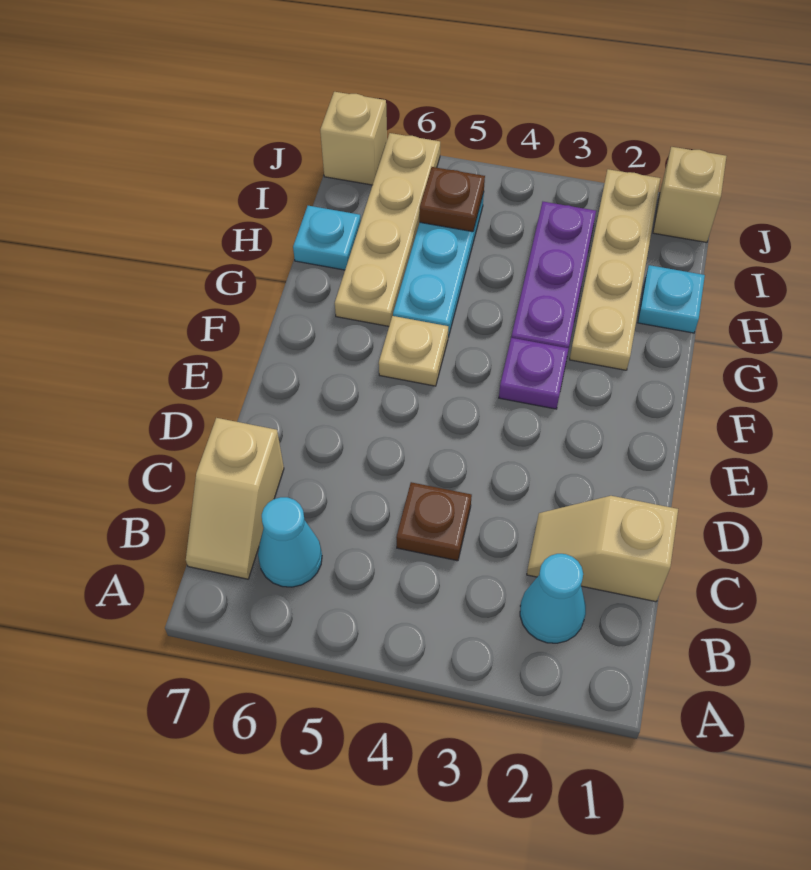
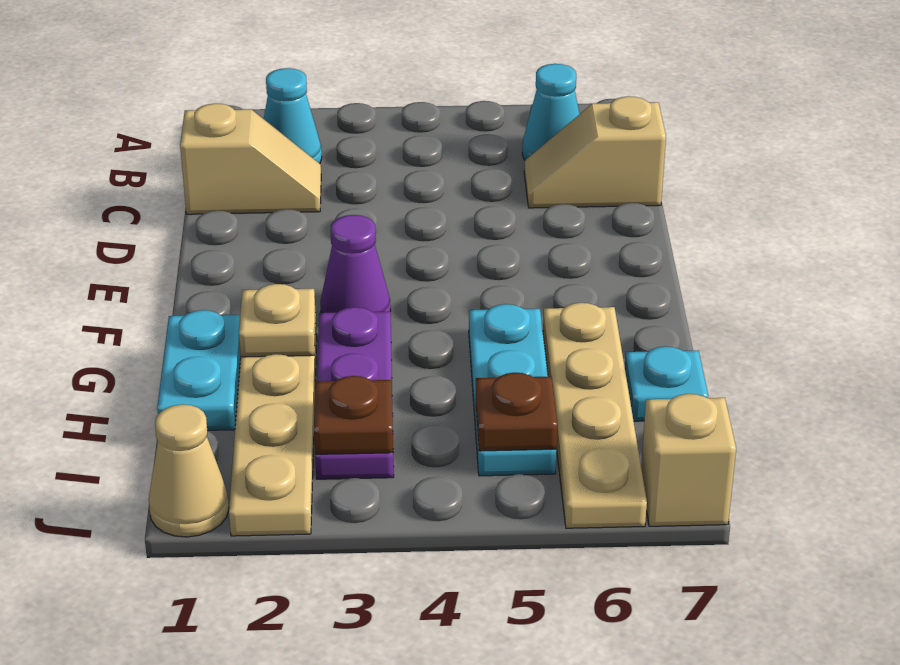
tan 1x2 slope [186,418,284,579] -> tan 1x2 slope turned to [524,96,666,208]
brown 1x1 plate [396,482,472,561] -> brown 1x1 plate moved to [314,376,393,454]
purple 1x1 plate [499,338,569,409] -> purple 1x1 cone [320,215,391,313]
tan 1x1 plate [379,316,448,386] -> tan 1x1 plate moved to [239,284,316,357]
cyan 1x1 plate [638,265,705,333] -> cyan 1x2 plate [157,310,241,430]
tan 1x1 brick [653,147,727,242] -> tan 1x1 cone [149,404,229,537]

